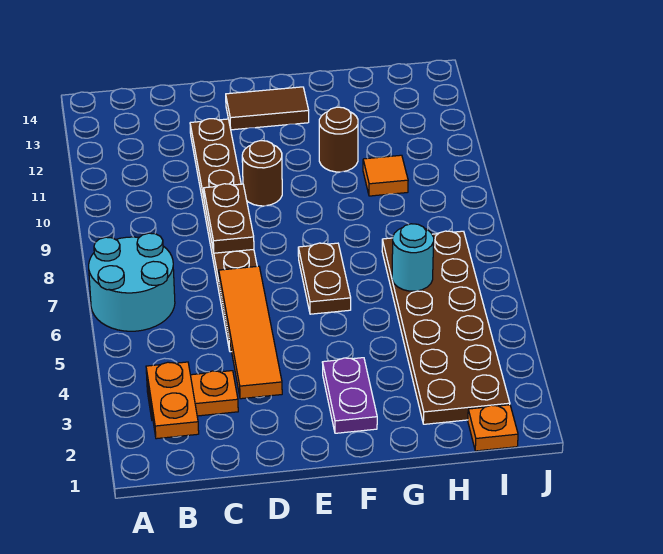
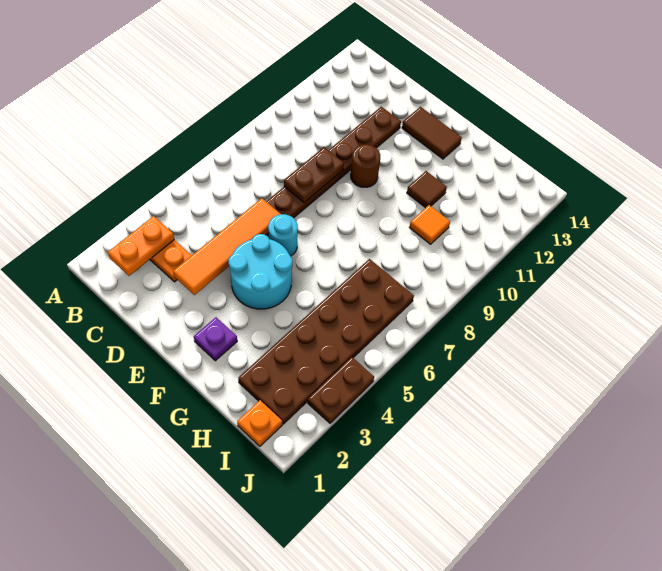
cyan 2x2 round brick [89,233,175,331] -> cyan 2x2 round brick moved to [229,234,292,309]
purple 1x2 plate [322,358,377,433] -> purple 1x1 plate [194,317,237,361]
brown 1x2 plate [298,243,351,314] -> brown 1x2 plate moved to [308,357,374,423]
brown 1x1 round brick [319,107,358,172] -> brown 1x1 tile [407,171,447,208]
cyan 1x1 round brick [392,224,434,291] -> cyan 1x1 round brick moved to [268,214,298,256]

